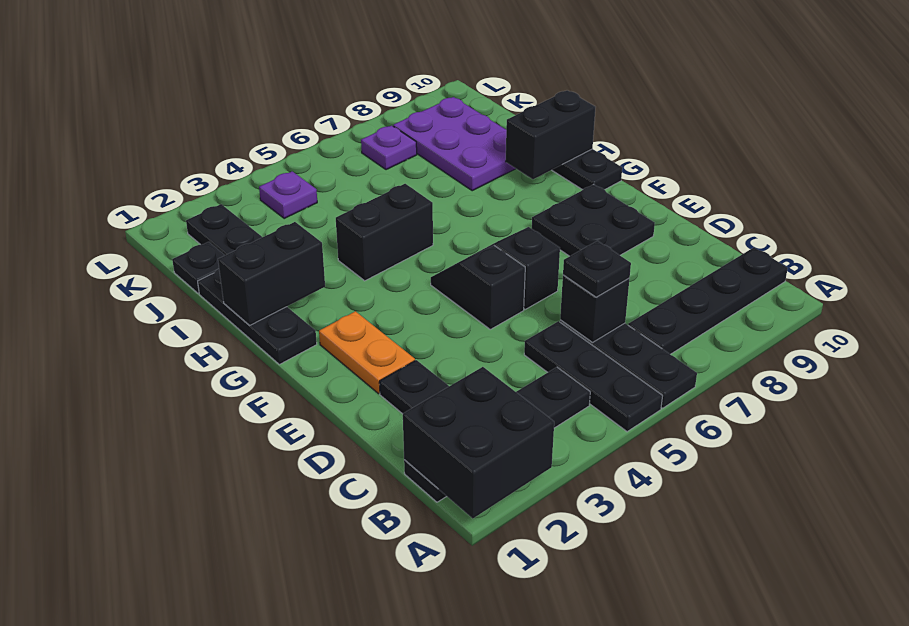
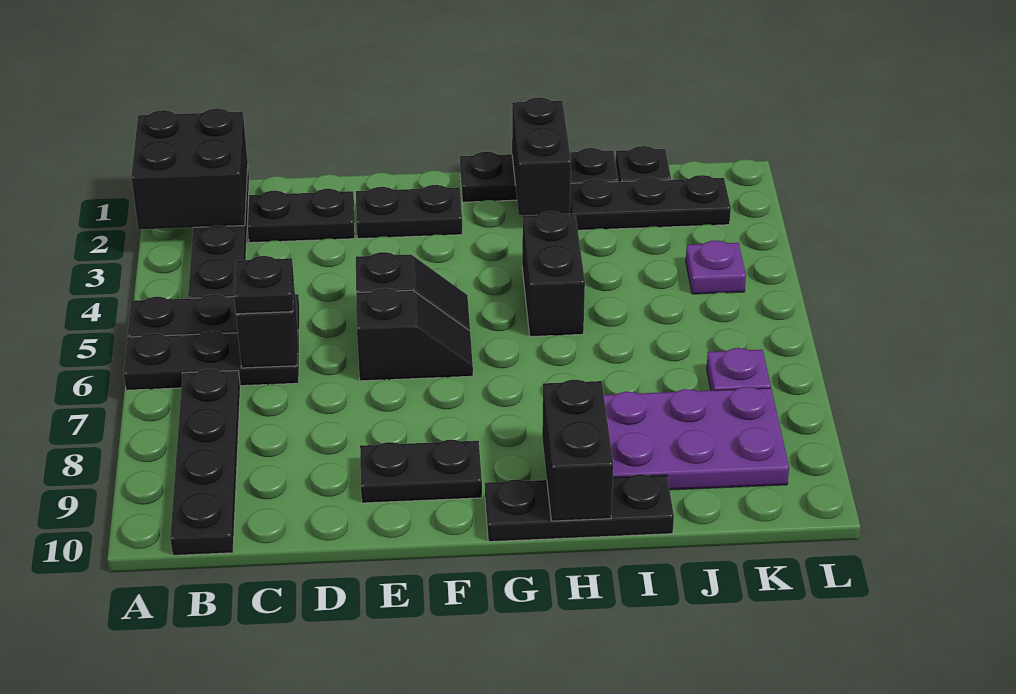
orange 1x2 plate [319,311,415,394] -> black 1x2 plate [356,185,462,239]
black 2x2 plate [532,184,655,256] -> black 1x2 plate [360,440,482,503]

